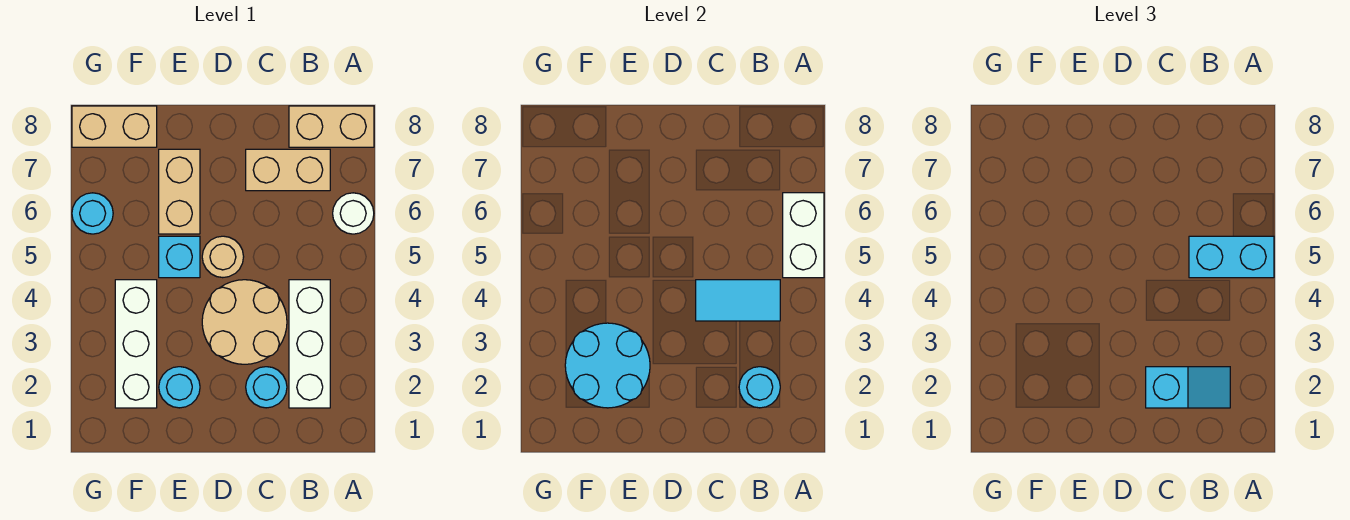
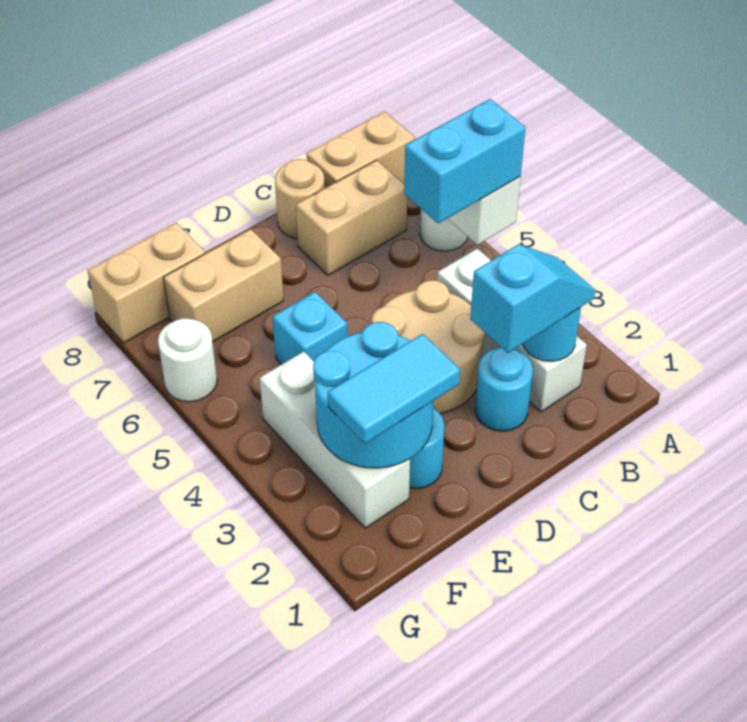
cyan 1x2 tile [696,280,780,321] -> cyan 1x2 tile moved to [328,334,460,444]
tan 1x1 round brick [202,236,244,278] -> tan 1x1 round brick moved to [275,159,325,239]
tan 1x2 brick [159,149,200,234] -> tan 1x2 brick turned to [164,229,284,342]
cyan 1x1 round brick [72,193,113,234] -> white 1x1 round brick [158,318,217,402]

